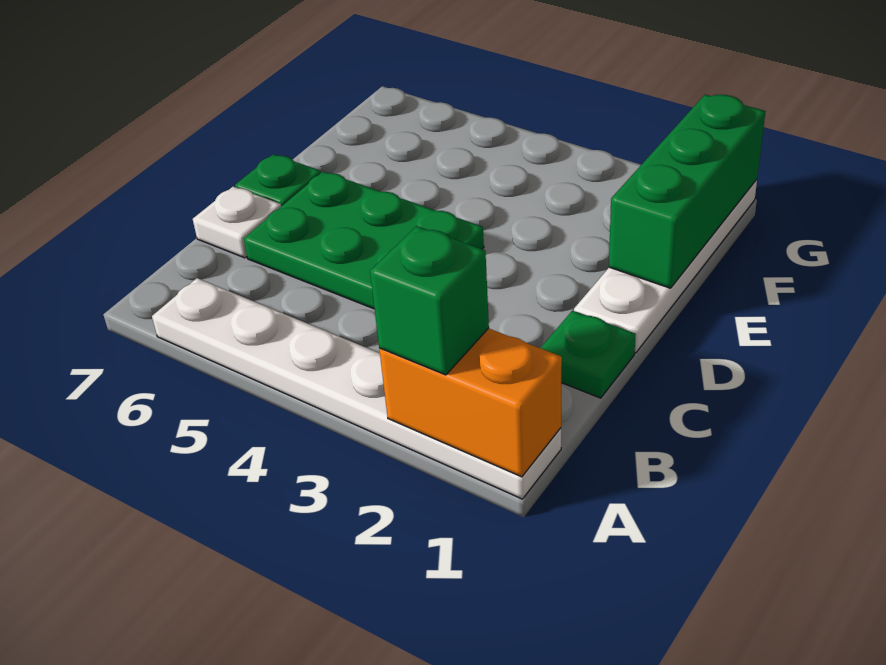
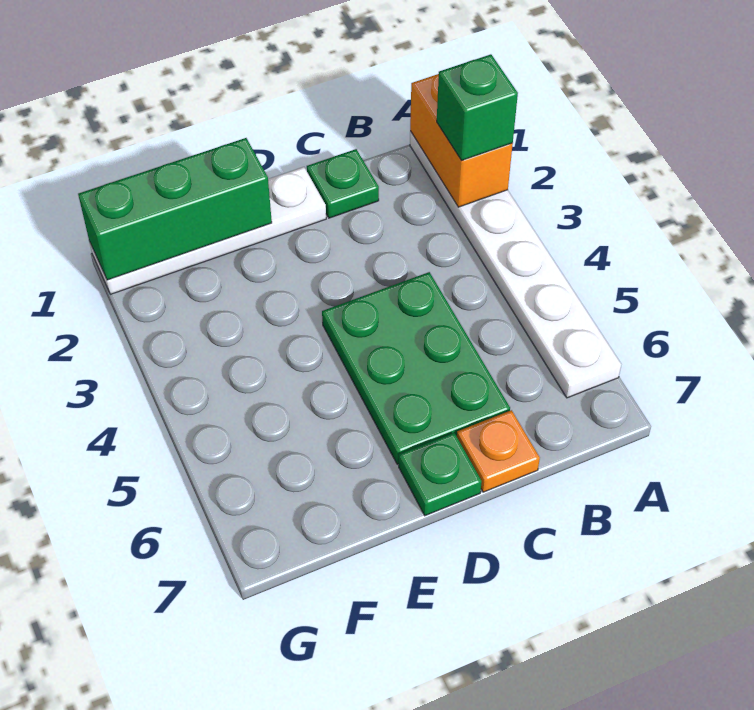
white 1x1 plate [193,187,281,258] -> orange 1x1 plate [457,410,540,492]

